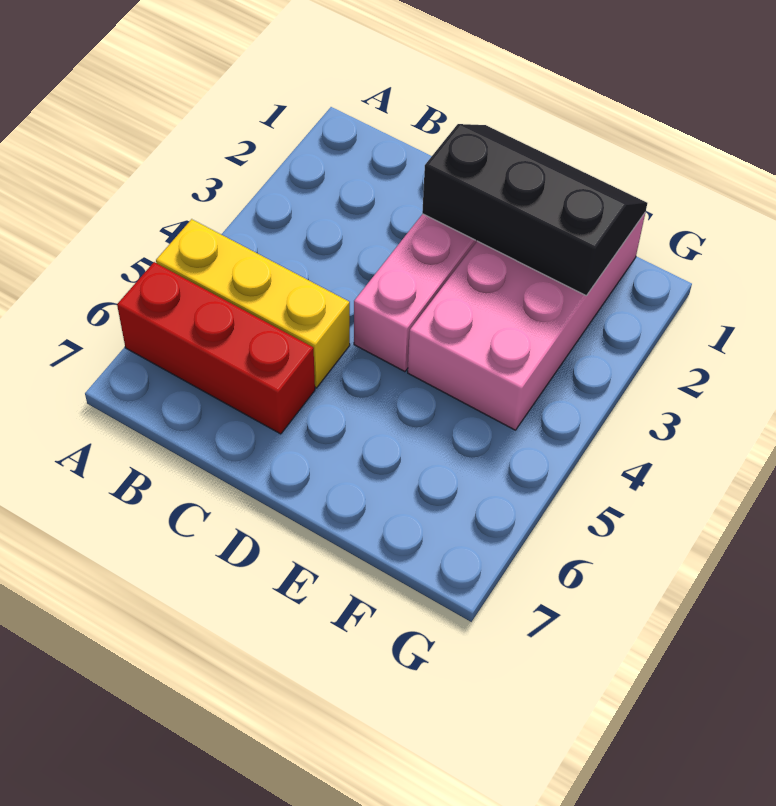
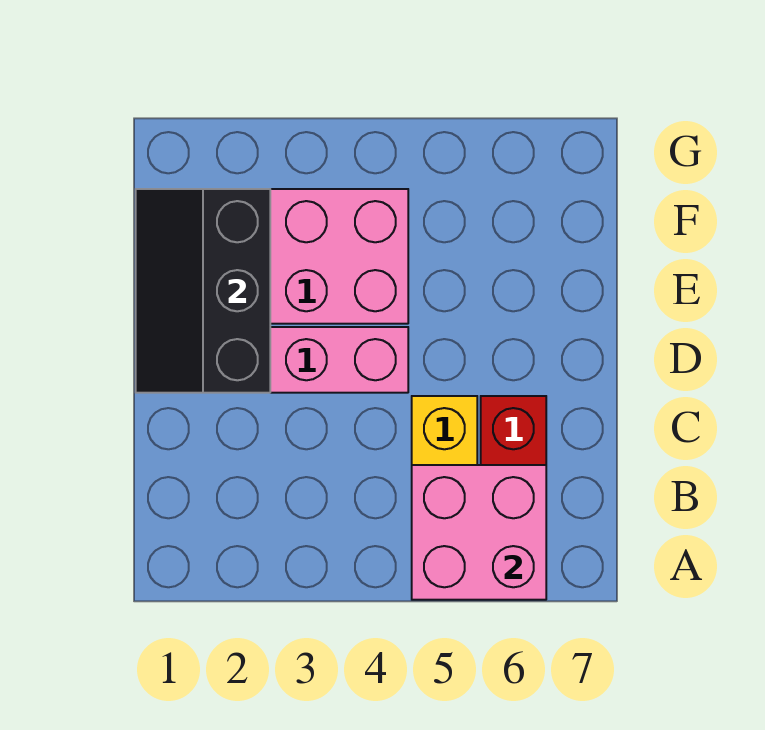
none -> pink 2x2 brick [412,465,546,600]

